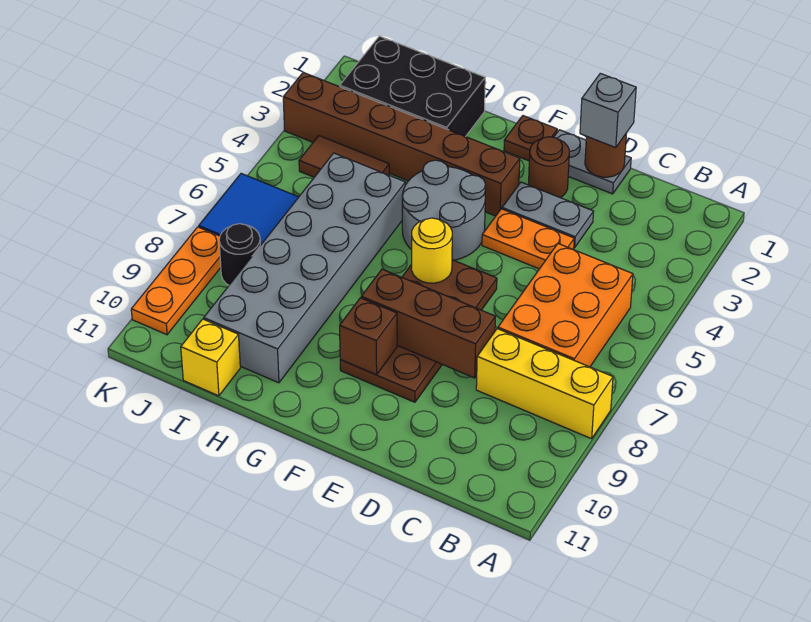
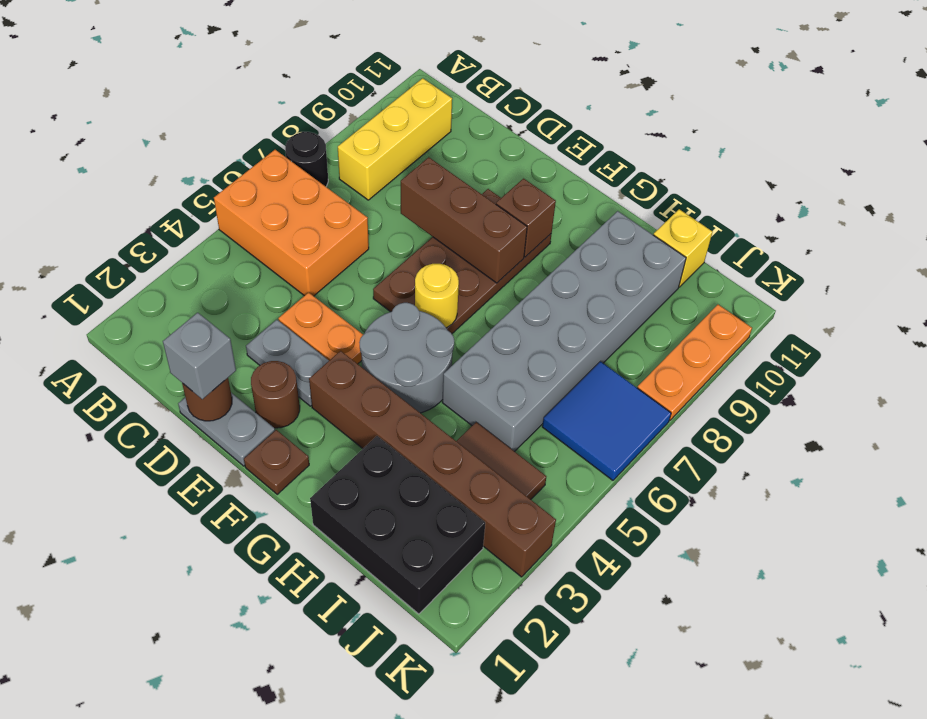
yellow 1x3 brick [476,329,613,439] -> yellow 1x3 brick turned to [338,78,452,200]
orange 2x3 brick [498,244,633,367] -> orange 2x3 brick turned to [214,150,369,296]
black 1x1 round brick [219,224,260,285] -> black 1x1 round brick moved to [285,132,328,186]

